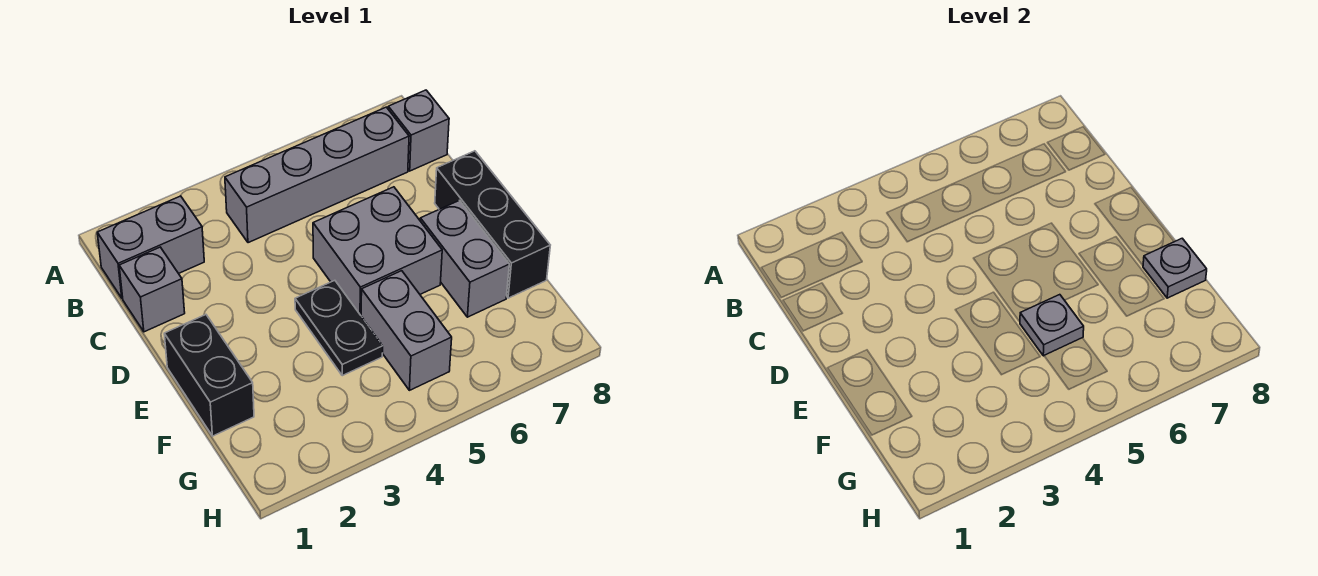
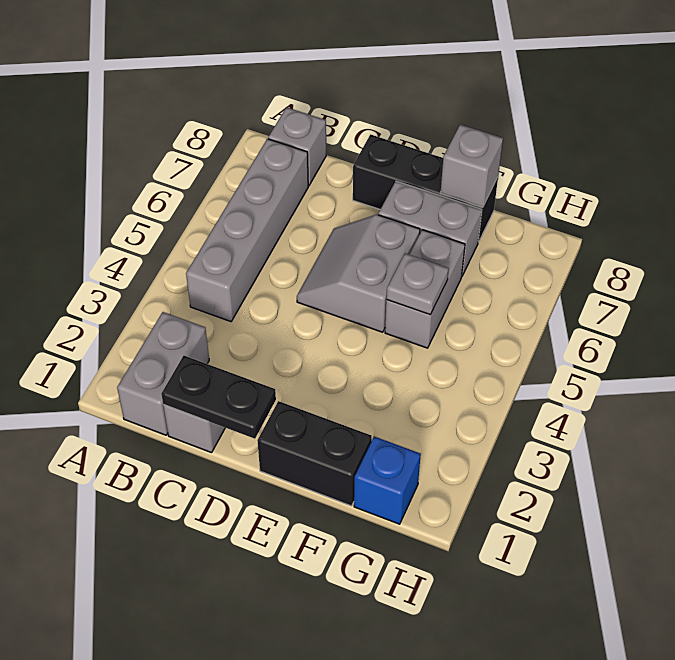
grey 2x2 brick [313,187,442,315] -> grey 2x2 slope [297,215,420,332]
black 1x2 plate [295,280,383,376] -> black 1x2 plate moved to [161,356,276,439]
grey 1x2 brick [361,271,452,390] -> grey 1x2 brick turned to [385,230,465,348]
grey 1x1 plate [1143,238,1207,298] -> grey 1x1 brick [441,125,503,207]
none -> blue 1x1 brick [354,436,421,524]

